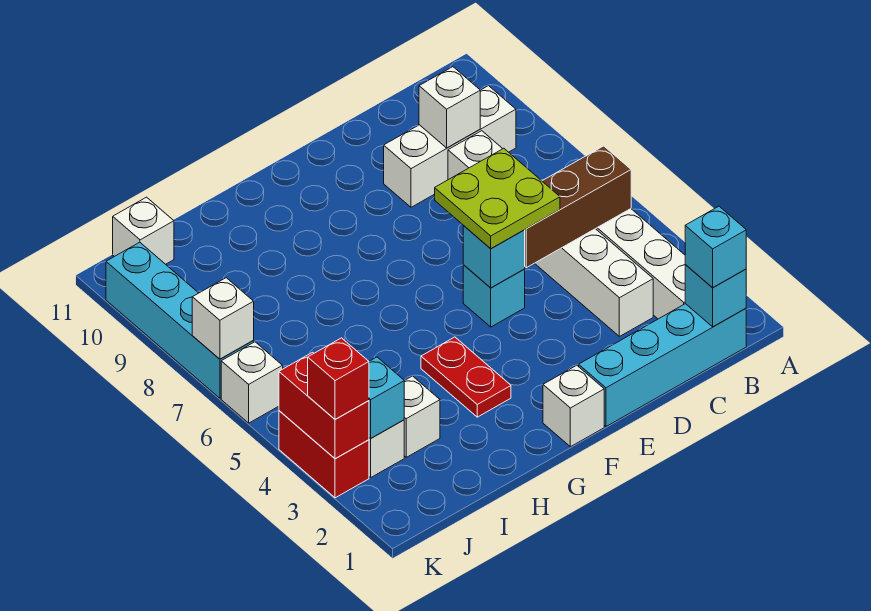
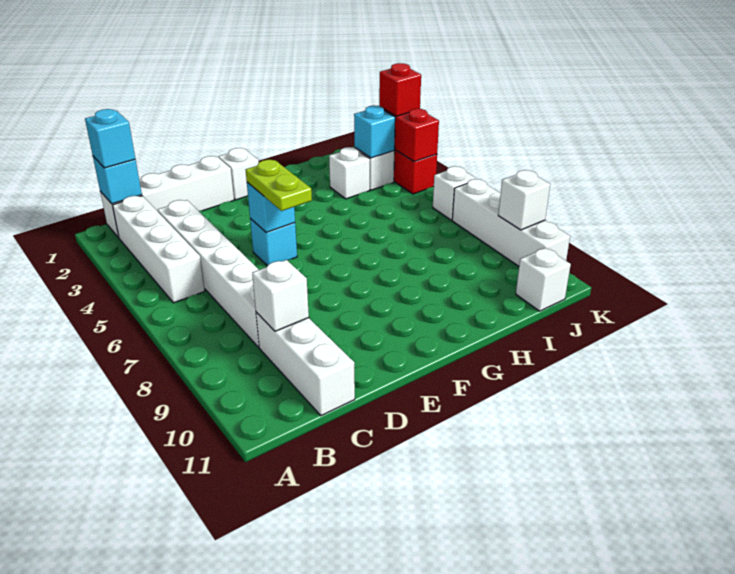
cyan 1x4 brick [579,304,746,426] -> white 1x4 brick [100,156,234,238]
brown 1x3 brick [525,146,631,268] -> none
white 1x3 brick [384,86,516,207] -> white 1x3 brick turned to [256,312,355,416]
lime 2x2 plate [435,148,560,249] -> lime 1x2 plate [246,160,312,211]
red 1x2 plate [421,337,511,417] -> none
cyan 1x4 brick [106,242,254,398] -> white 1x4 brick [452,179,570,266]
white 1x1 brick [192,278,254,359] -> white 1x1 brick moved to [498,170,550,230]

